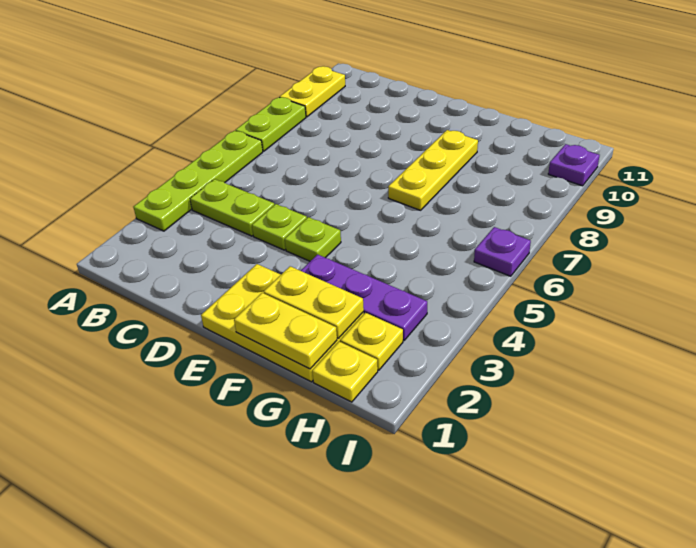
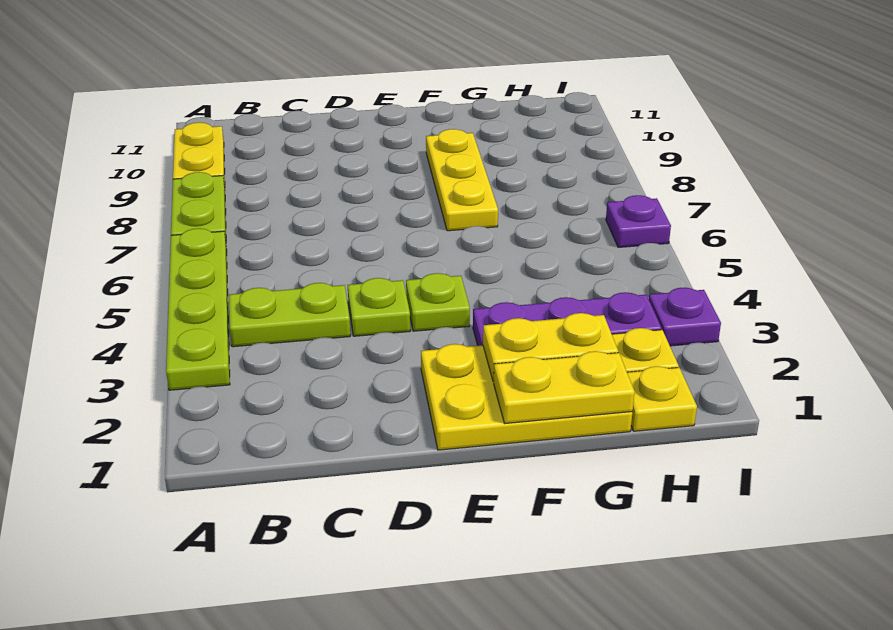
purple 1x1 plate [548,144,600,186] -> purple 1x1 plate moved to [649,288,721,346]

